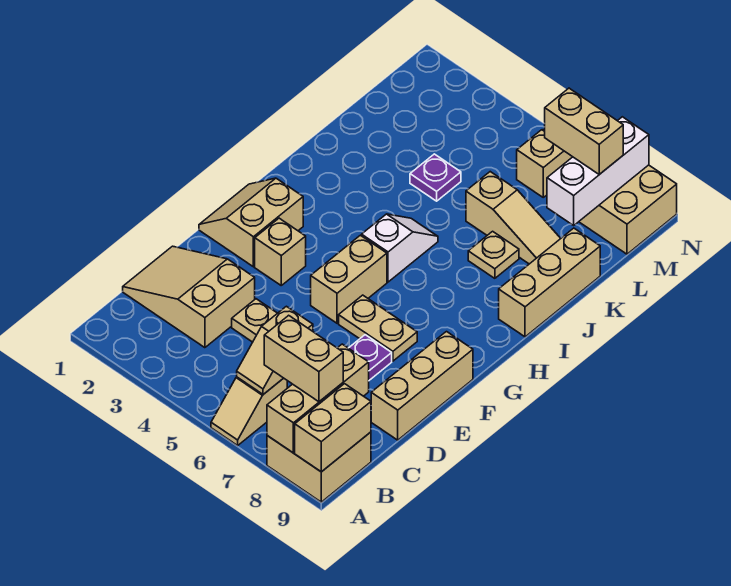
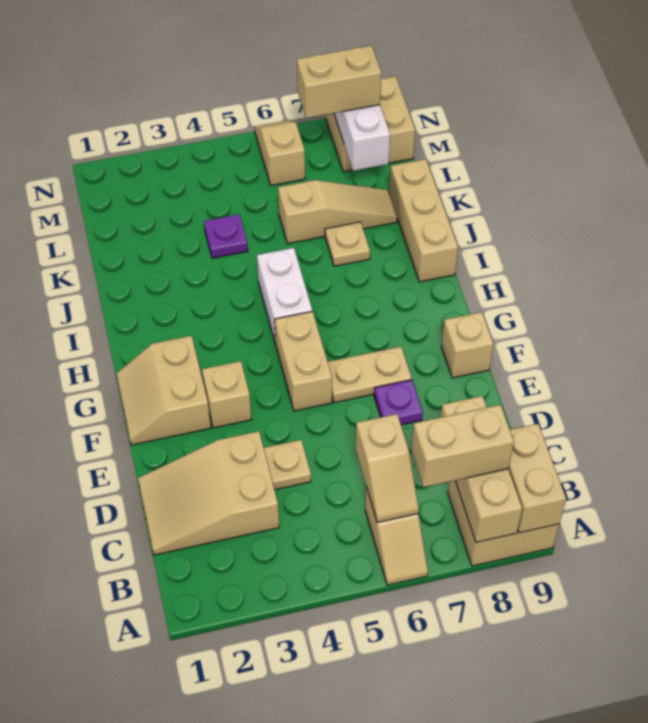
tan 1x3 brick [371,332,473,440] -> tan 1x1 brick [441,312,493,378]
white 1x2 slope [362,214,438,282] -> white 1x2 brick [257,248,312,344]

